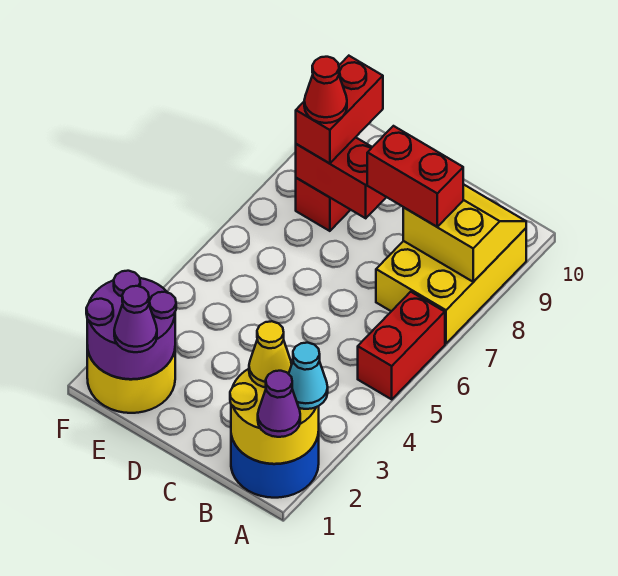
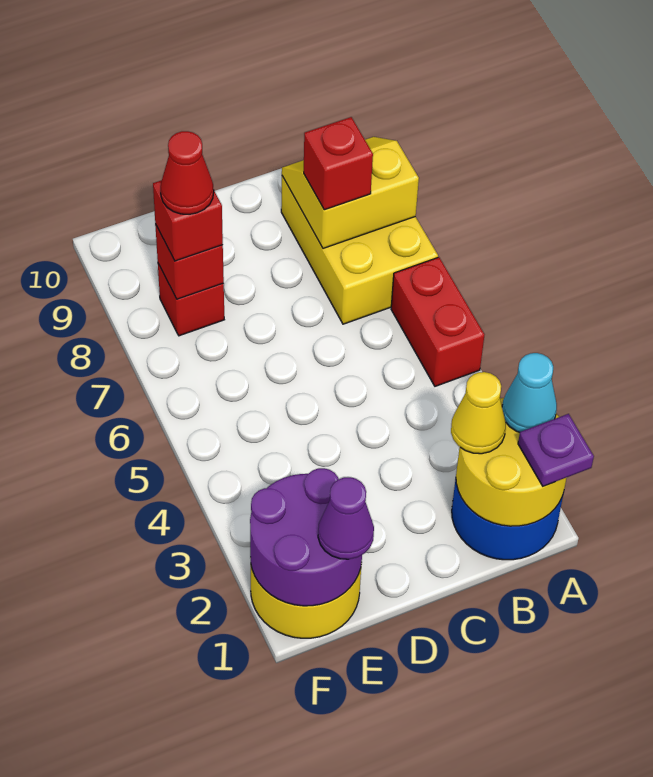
purple 1x1 cone [258,371,300,437] -> purple 1x1 plate [518,414,594,486]
red 1x2 brick [367,126,463,227] -> red 1x1 brick [304,117,373,210]
red 1x2 brick [296,137,386,218] -> red 1x1 brick [155,224,224,299]
red 1x2 brick [296,56,383,164] -> red 1x1 brick [153,180,223,261]

